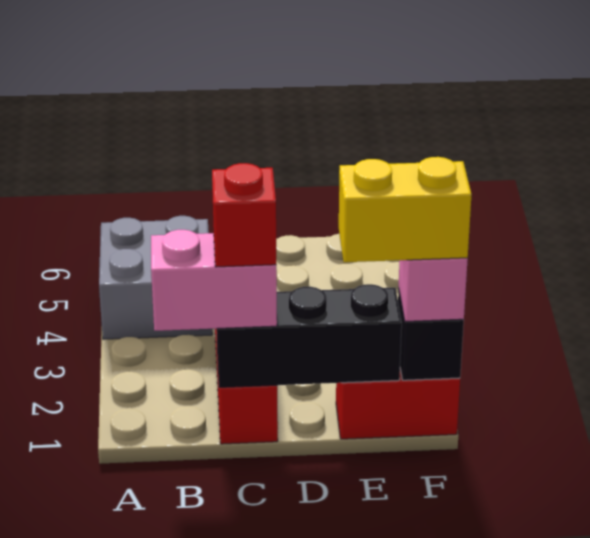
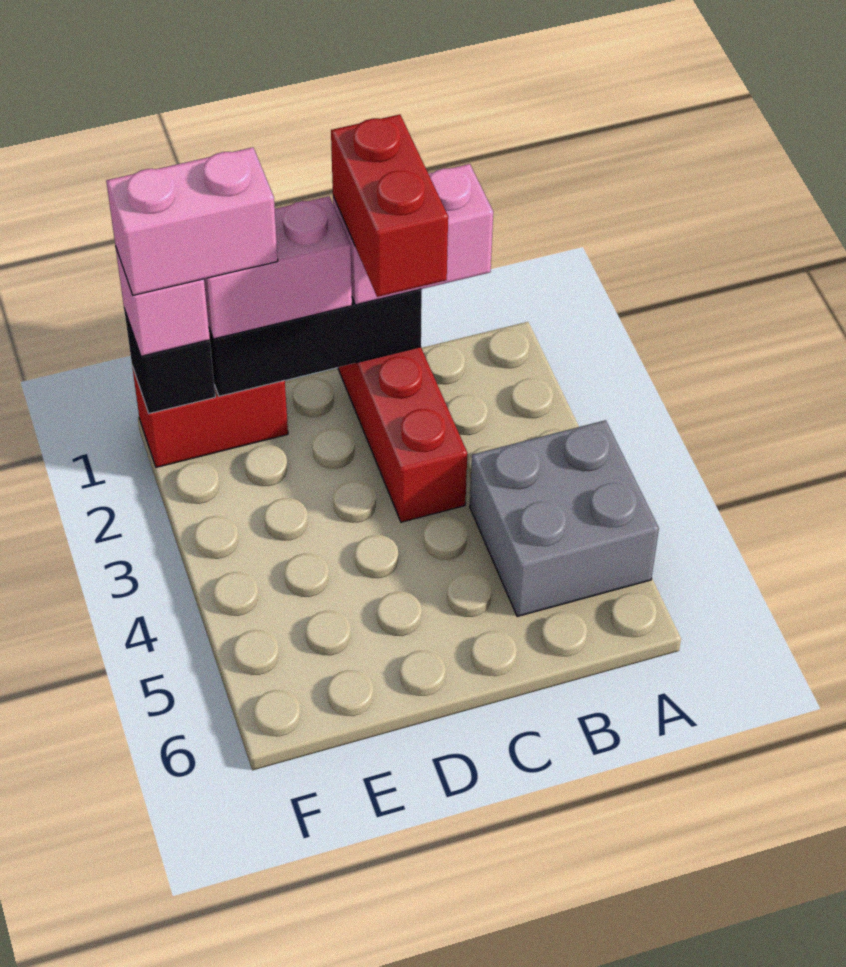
red 1x1 brick [212,163,276,267] -> red 1x2 brick [331,115,448,297]
none -> pink 1x2 brick [204,196,352,339]
yellow 1x2 brick [339,157,472,262] -> pink 1x2 brick [106,147,278,295]

